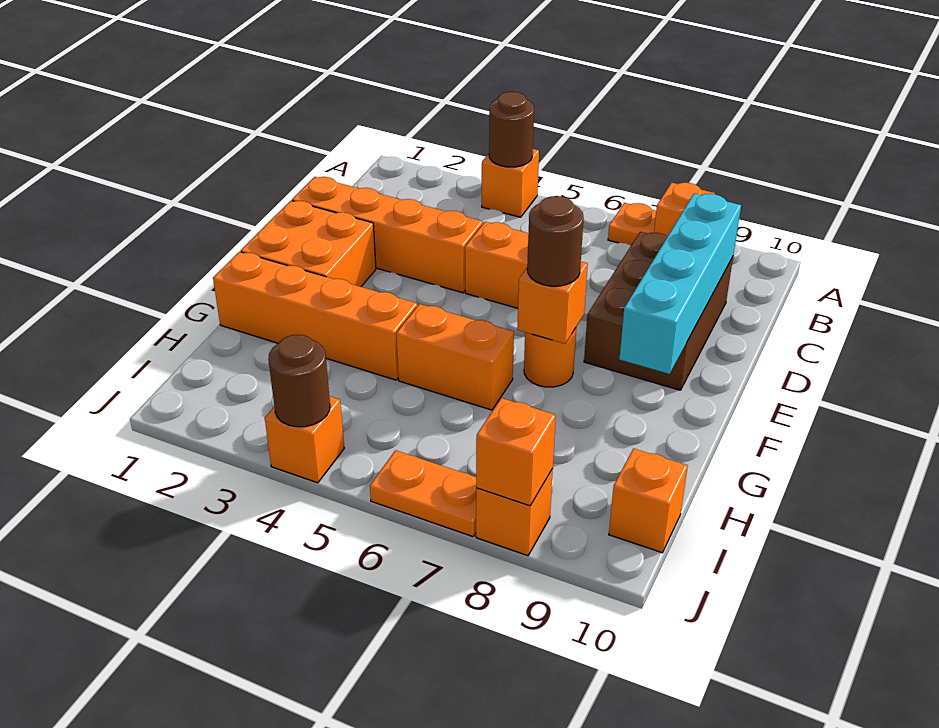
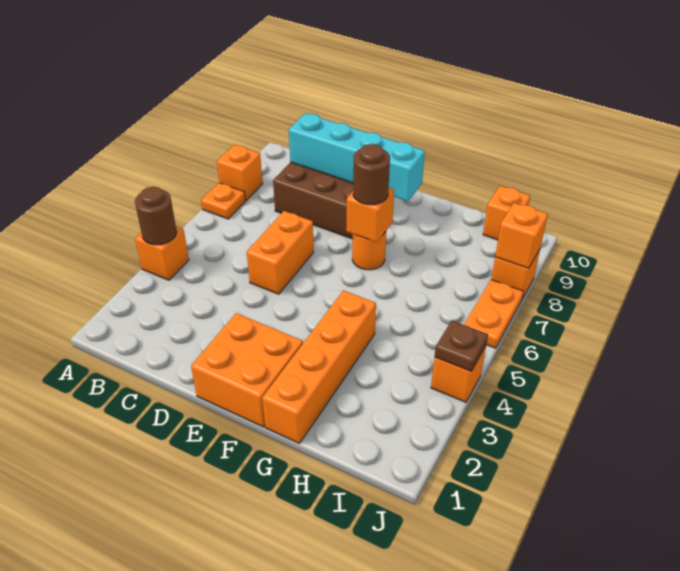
orange 1x4 brick [292,177,483,293] -> none
orange 1x2 brick [396,304,514,410] -> none
brown 1x1 round brick [268,335,330,427] -> brown 1x1 plate [435,321,488,371]

